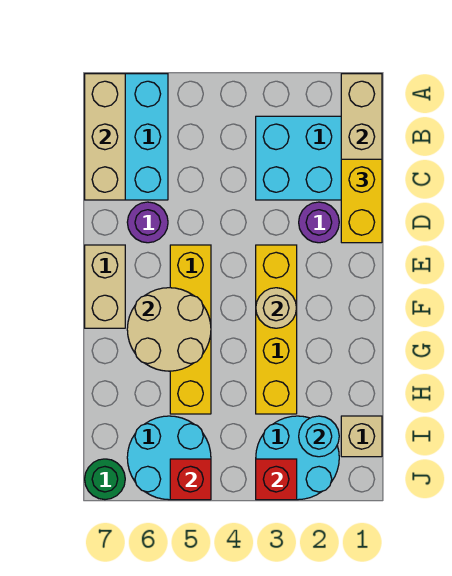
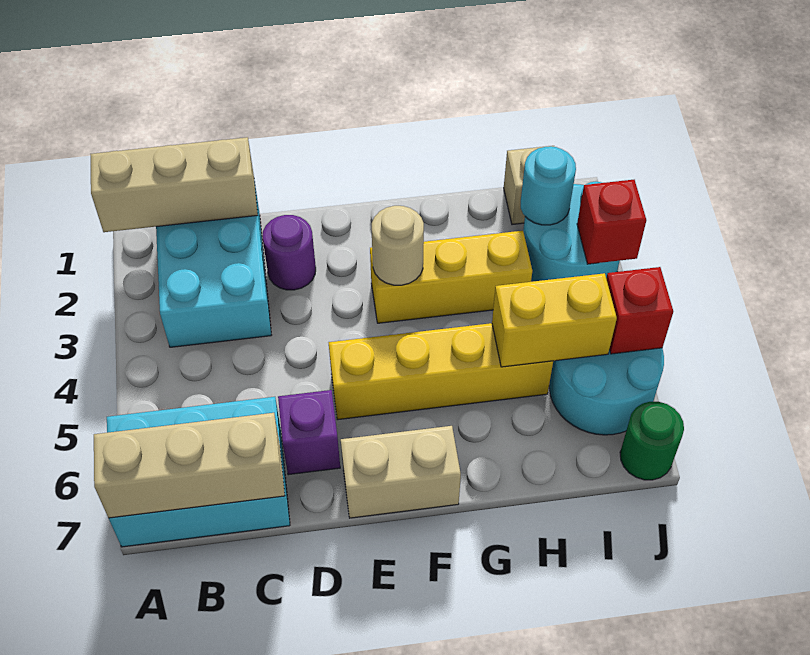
yellow 1x2 brick [341,159,382,243] -> yellow 1x2 brick moved to [492,273,617,367]
purple 1x1 round brick [127,202,168,243] -> purple 1x1 brick [278,390,340,475]
yellow 1x4 brick [256,245,297,414] -> yellow 1x3 brick [370,231,532,323]
tan 2x2 round brick [127,288,211,371] -> none

